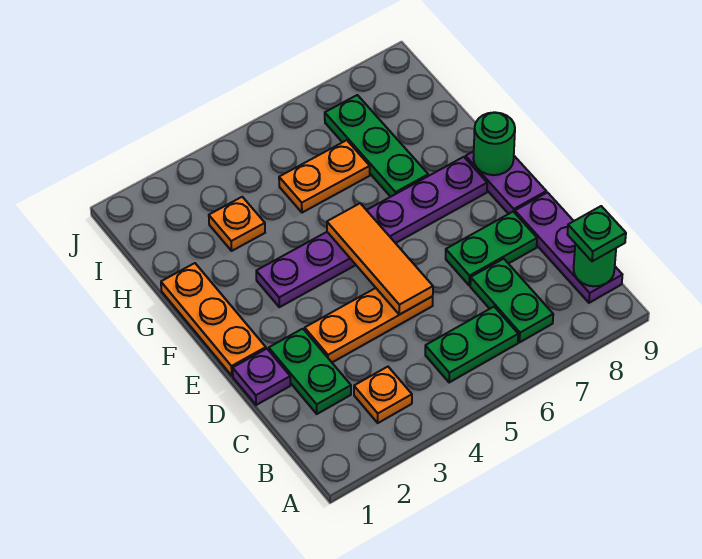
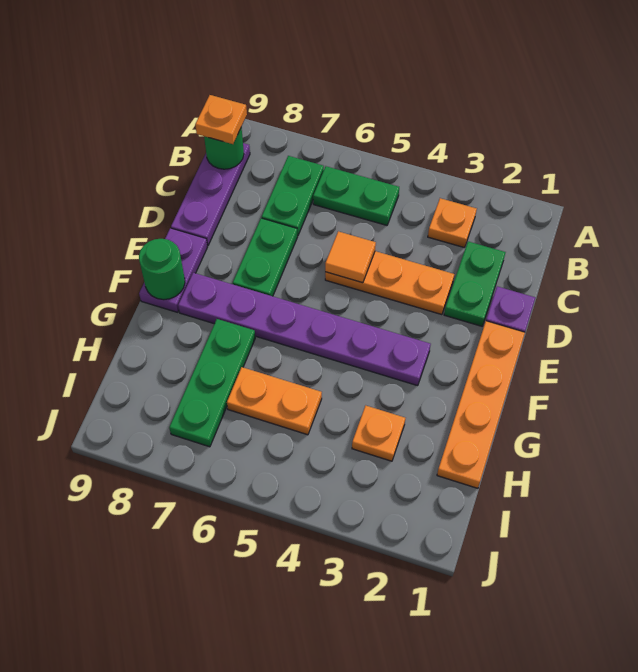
green 1x1 plate [567,206,626,261] -> orange 1x1 plate [195,95,247,144]
orange 1x3 tile [327,203,433,315] -> orange 1x1 tile [325,231,376,283]
green 1x2 plate [446,212,537,286] -> green 1x2 plate turned to [233,218,298,296]
orange 1x3 plate [161,263,266,376] -> orange 1x4 plate [437,321,525,488]

